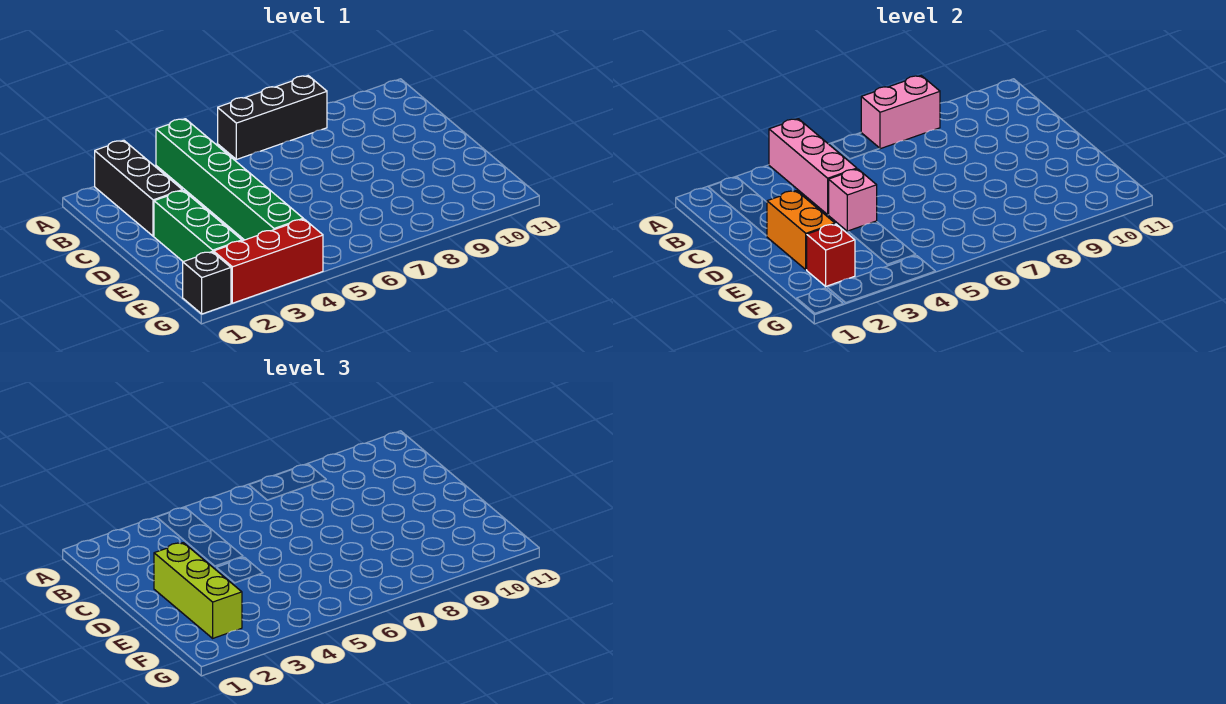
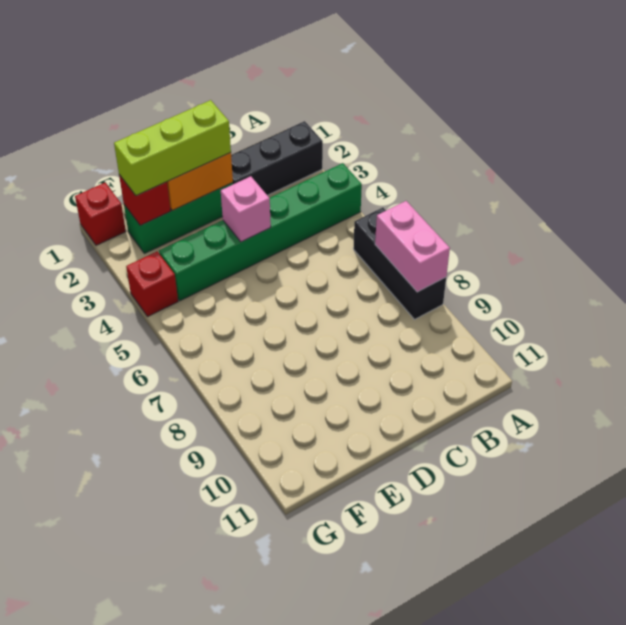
pink 1x3 brick [769,119,857,214] -> none
black 1x1 brick [183,252,231,314] -> red 1x1 brick [75,183,126,245]
red 1x3 brick [214,219,323,303] -> red 1x1 brick [126,251,178,317]

